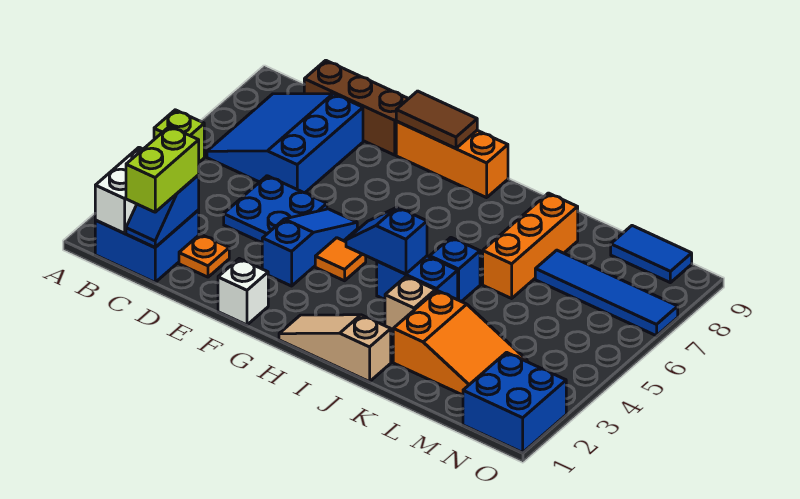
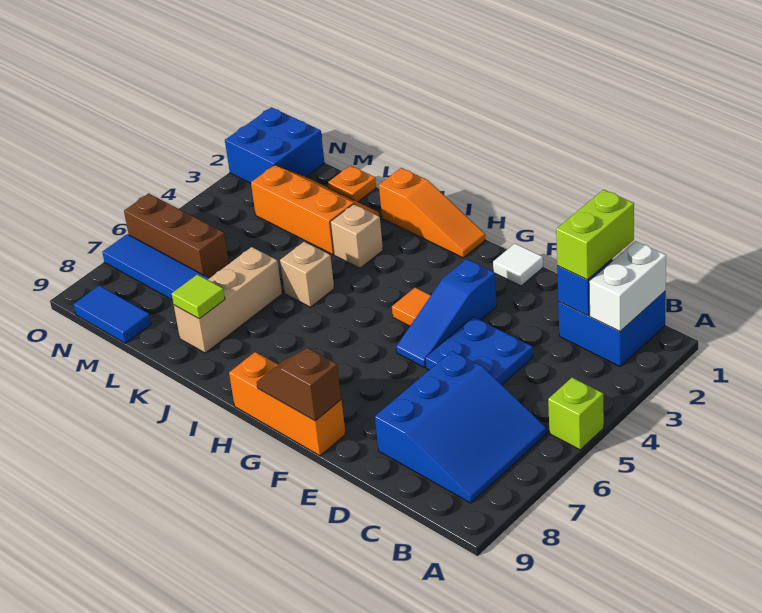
brown 1x3 brick [304,60,408,155] -> brown 1x3 brick moved to [124,193,229,278]
orange 1x1 plate [179,234,229,277] -> orange 1x1 plate moved to [328,166,376,202]
white 1x1 brick [218,259,268,325] -> white 1x1 tile [493,244,543,286]
brown 1x2 tile [396,91,477,148] -> brown 1x2 slope [257,348,341,421]
tan 1x3 slope [279,315,391,382] -> orange 1x3 slope [379,168,485,258]
blue 1x2 slope [346,207,427,274] -> none
blue 1x2 brick [377,256,458,300] -> none
blue 1x1 brick [430,238,480,302] -> tan 1x1 brick [280,242,334,307]
orange 2x3 slope [393,291,527,395] -> orange 2x3 slope turned to [251,165,379,255]
orange 1x3 brick [483,193,578,298] -> tan 1x3 brick [174,247,282,353]
none -> lime 1x1 tile [172,274,225,319]

